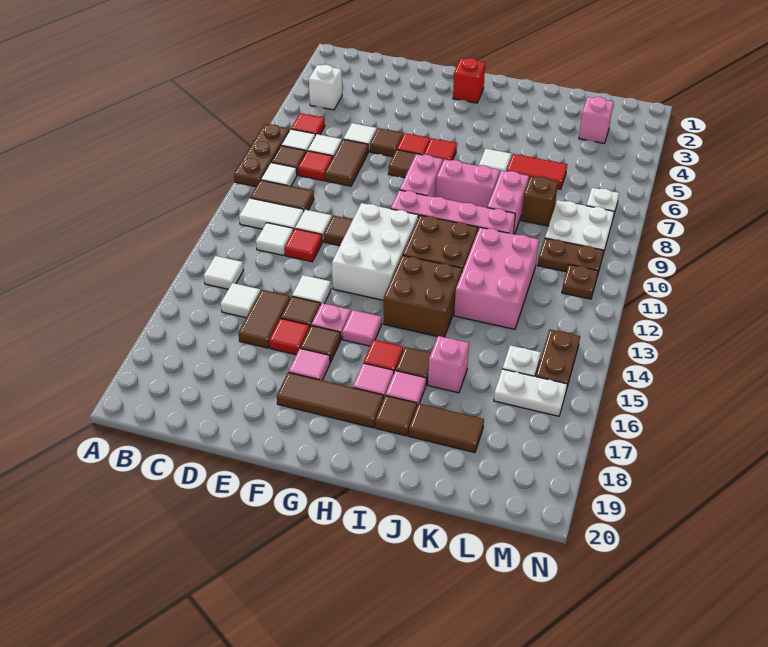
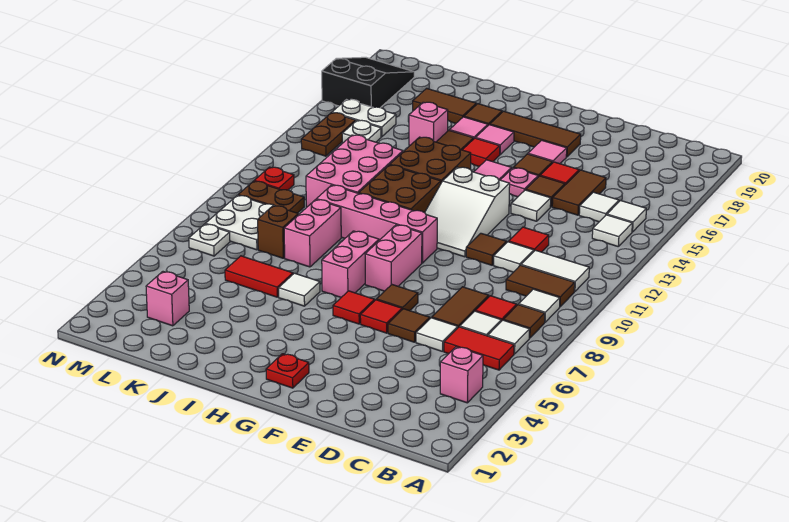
brown 1x3 plate [234,124,289,187] -> none
white 1x1 brick [309,65,342,110] -> pink 1x1 brick [440,347,483,403]
red 1x1 tile [291,113,325,136] -> red 1x2 tile [444,327,514,370]
white 1x1 tile [256,223,293,256] -> white 1x1 tile moved to [607,201,646,232]
white 2x3 brick [332,203,418,300] -> white 2x3 slope [425,167,510,257]
red 1x1 brick [453,58,485,103] -> red 1x1 plate [266,354,309,388]
pink 1x2 brick [436,159,500,208] -> pink 1x2 brick turned to [322,231,379,297]
brown 1x1 plate [562,265,598,299] -> red 1x1 plate [255,167,294,190]
none -> black 2x3 slope [322,57,414,108]

